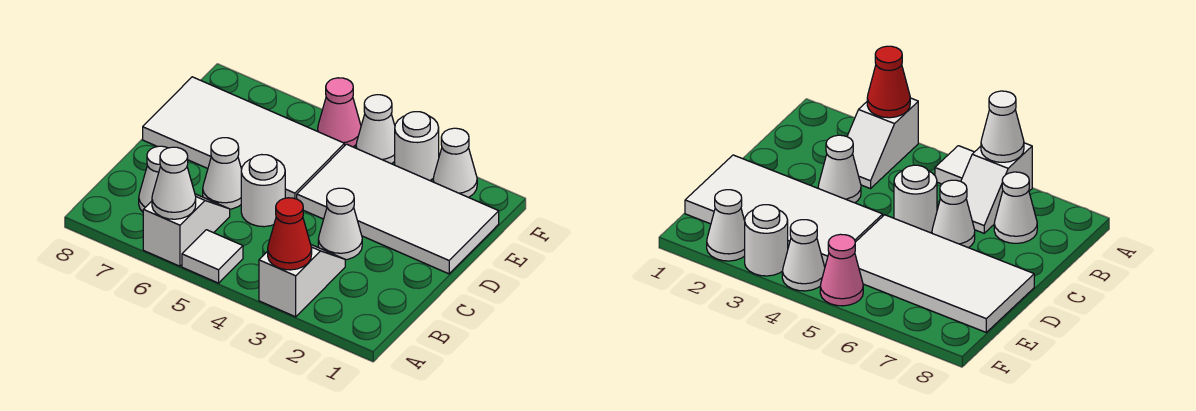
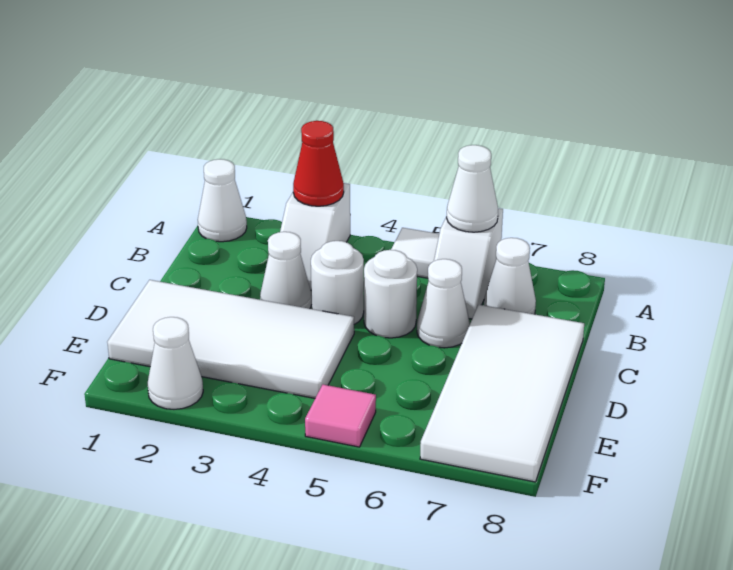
white 2x4 tile [143,77,345,199] -> white 2x4 tile turned to [420,305,584,482]
white 1x1 round brick [395,112,439,180] -> white 1x1 round brick moved to [311,241,364,324]
white 1x1 cone [356,95,395,164] -> white 1x1 cone moved to [198,159,247,242]
pink 1x1 cone [318,78,361,147] -> pink 1x1 tile [305,385,376,447]

